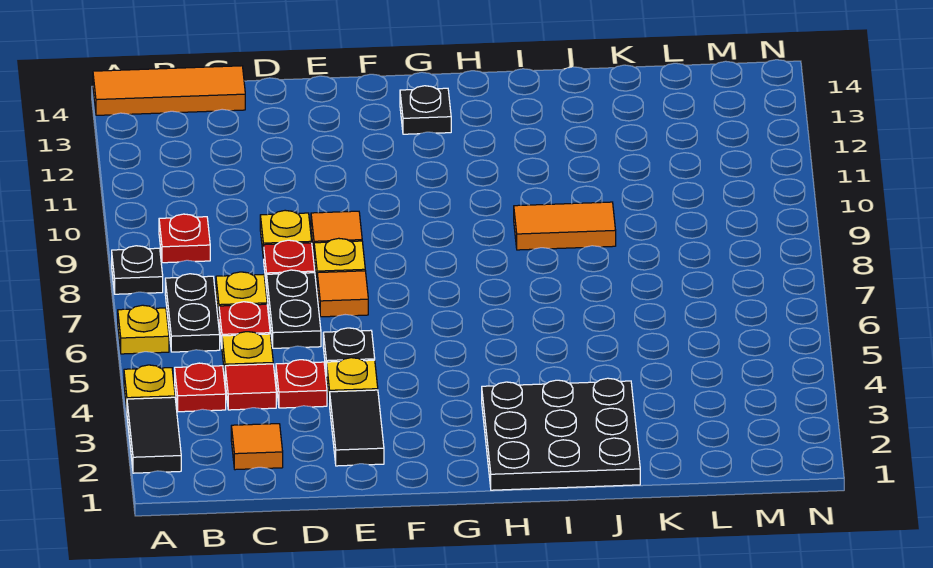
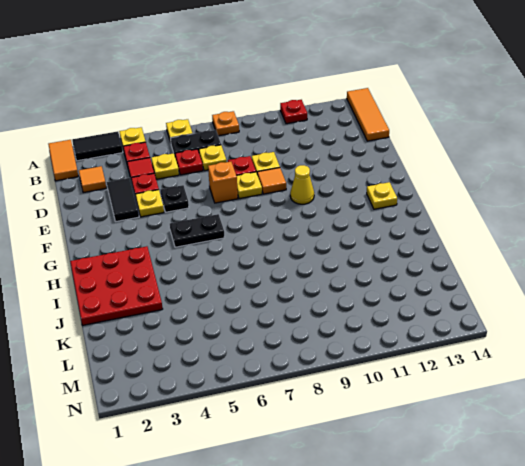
black 1x1 plate [112,246,163,294] -> orange 1x1 plate [212,111,239,136]
red 1x1 plate [159,214,210,263] -> red 1x1 plate moved to [280,100,307,124]
black 1x2 plate [267,270,321,348] -> black 1x2 plate moved to [170,214,225,247]
black 1x2 tile [330,390,384,466] -> black 1x2 tile turned to [107,178,139,221]
orange 1x1 tile [317,271,368,317] -> orange 1x1 brick [208,162,238,203]
none -> yellow 1x1 cone [290,165,314,204]
black 1x1 plate [400,86,451,134] -> yellow 1x1 plate [367,182,397,209]
black 3x3 plate [482,378,640,490] -> red 3x3 plate [70,246,163,325]
orange 1x2 tile [514,202,616,250] -> orange 1x2 tile moved to [48,140,78,181]

